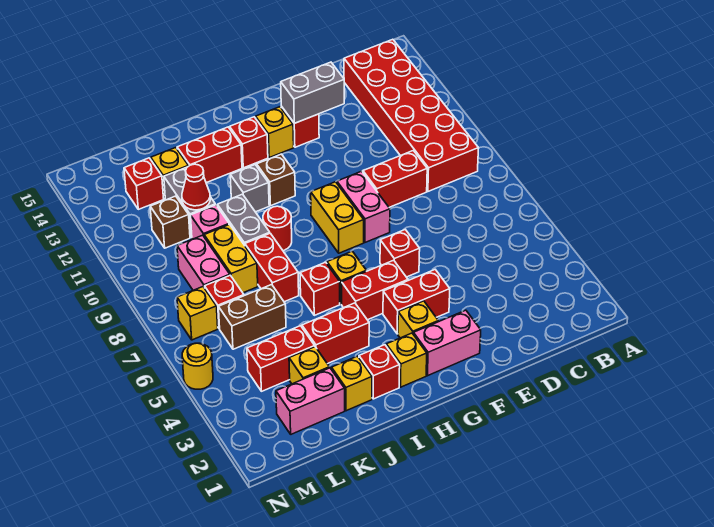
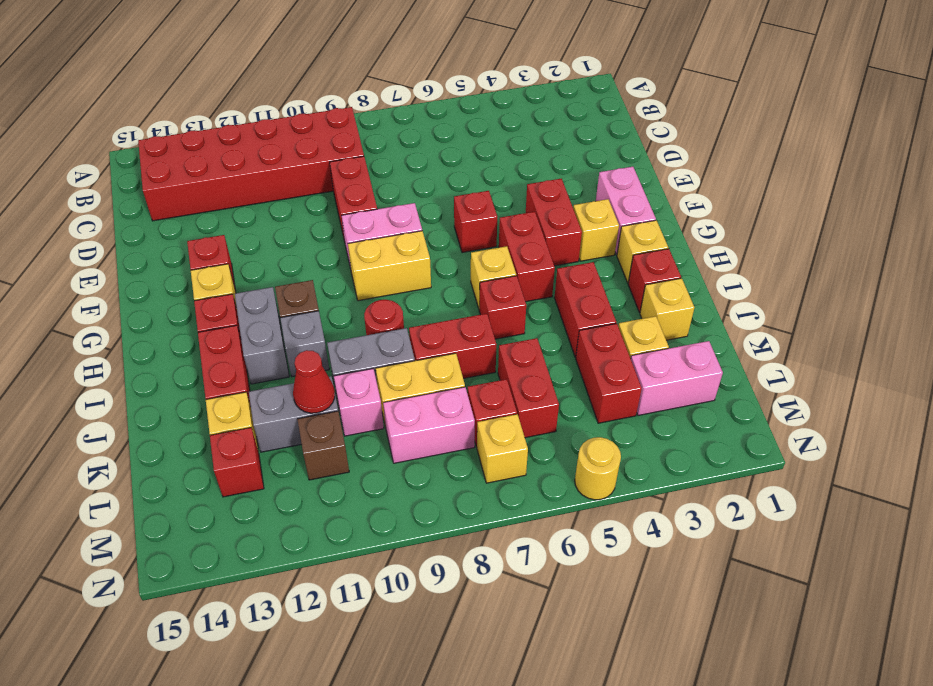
grey 1x2 brick [281,62,344,123] -> grey 1x2 brick moved to [235,287,289,384]
pink 1x2 brick [276,368,345,434] -> pink 1x2 brick turned to [631,341,723,415]
brown 1x2 brick [219,285,286,349] -> red 1x2 brick [498,338,559,438]

